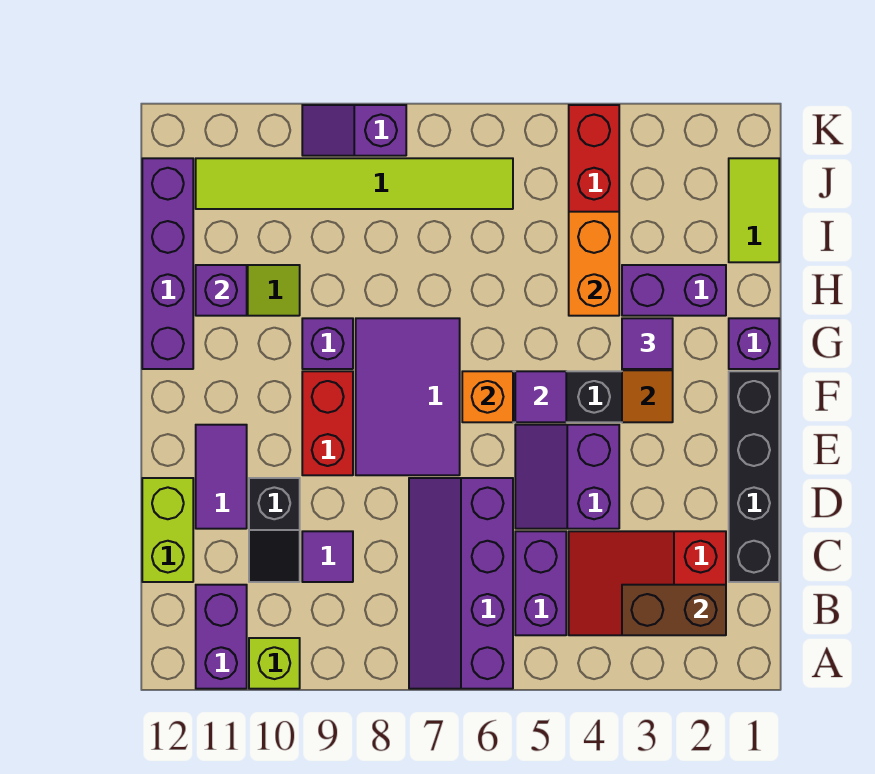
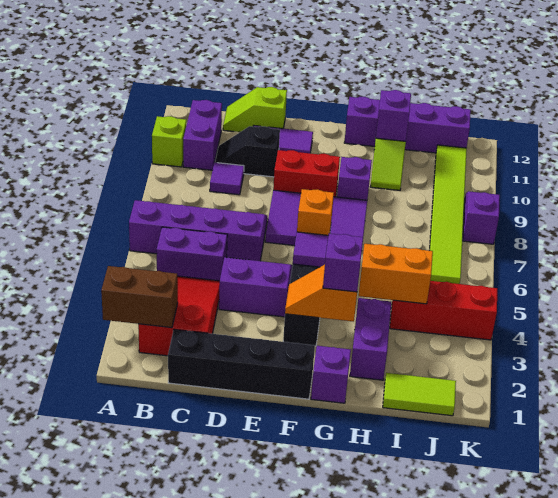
purple 1x2 brick [196,585,247,689] -> purple 1x2 brick turned to [183,100,222,170]
brown 1x2 brick [622,585,726,635] -> brown 1x2 brick turned to [101,266,178,328]
lime 1x2 brick [142,478,193,582] -> lime 1x2 slope [223,87,287,132]
purple 1x1 tile [622,318,673,369] -> purple 1x1 brick [323,233,363,292]

